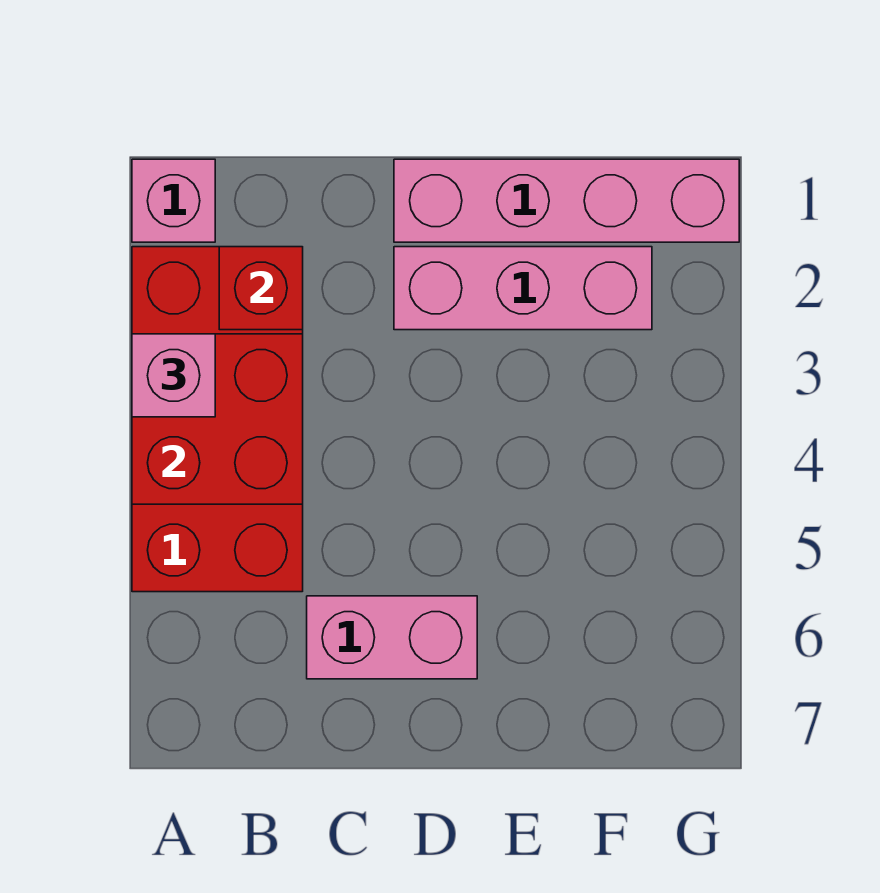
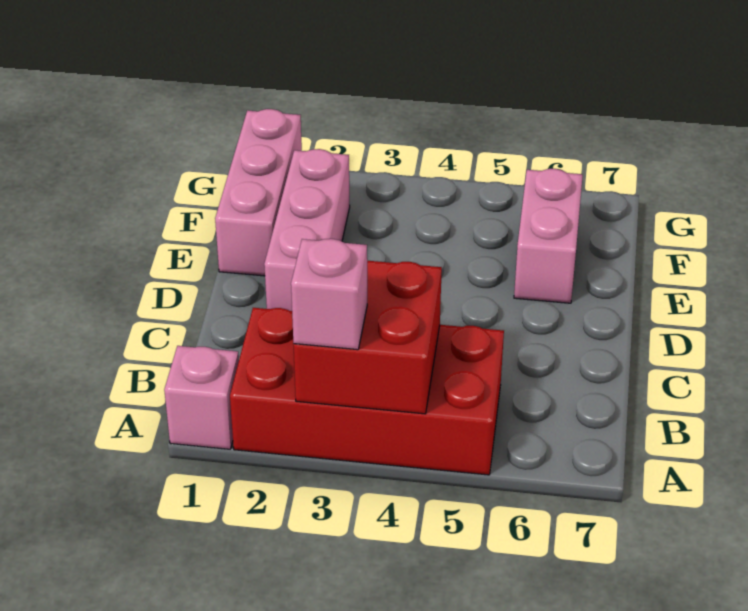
red 1x1 brick [219,247,303,330] -> none
pink 1x2 brick [307,596,477,679] -> pink 1x2 brick moved to [514,169,583,303]
pink 1x4 brick [394,159,739,242] -> pink 1x3 brick [215,109,302,276]

